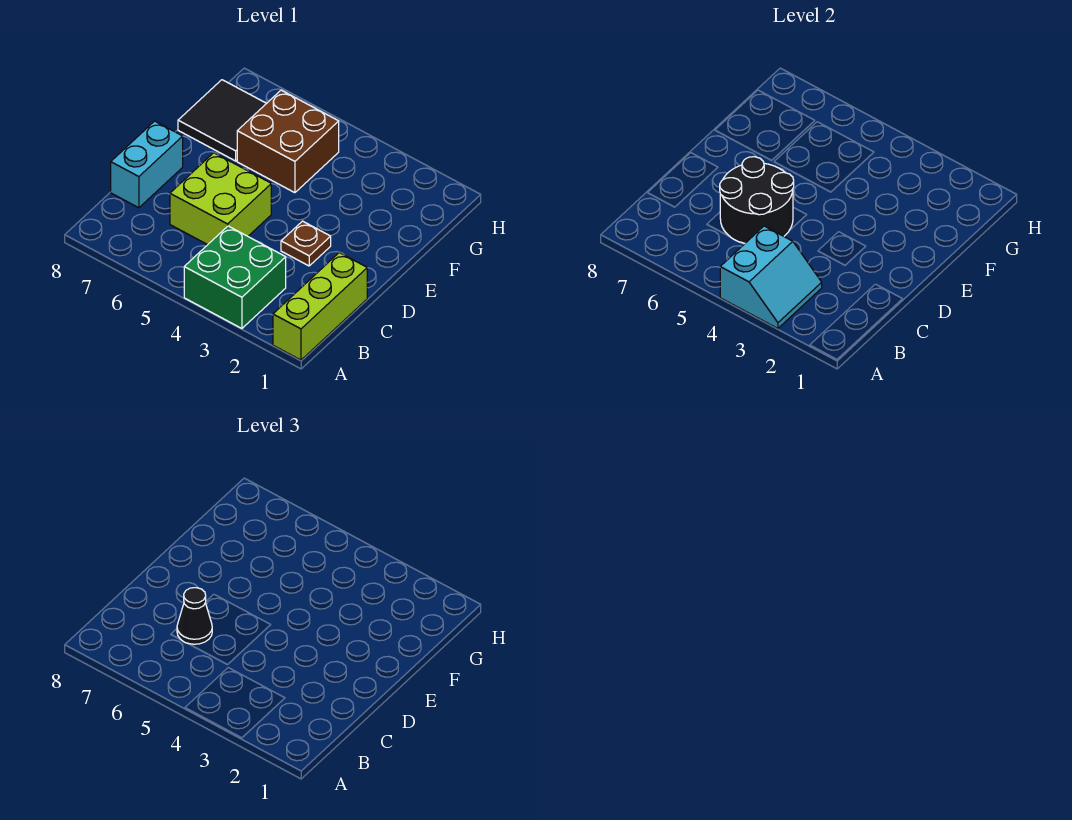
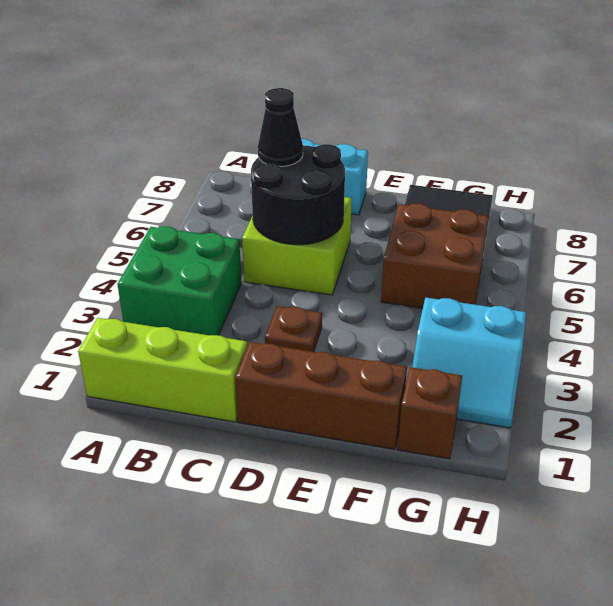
cyan 2x2 slope [720,226,822,328] -> cyan 2x2 slope moved to [412,297,526,428]
none -> brown 1x3 brick [235,342,407,449]
none -> brown 1x1 brick [398,367,462,459]

